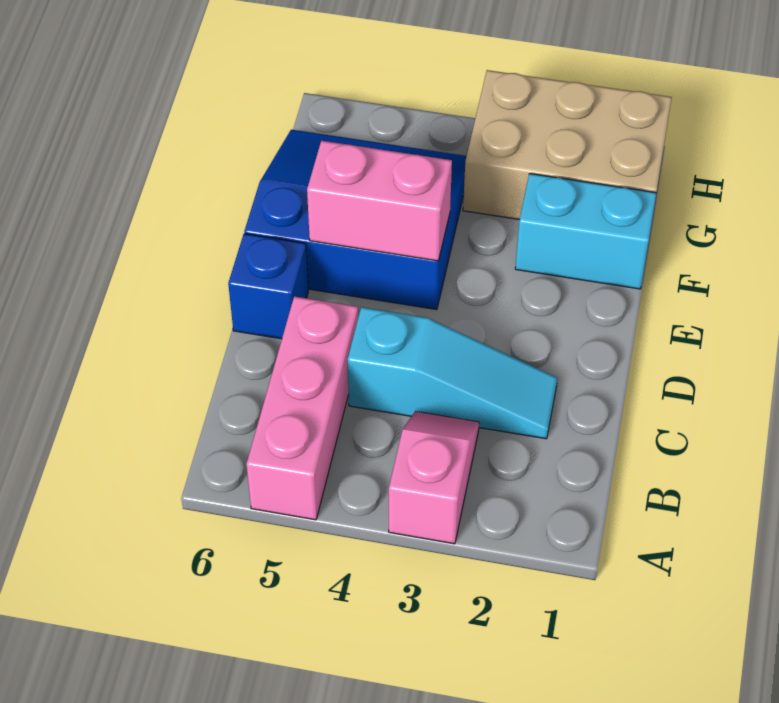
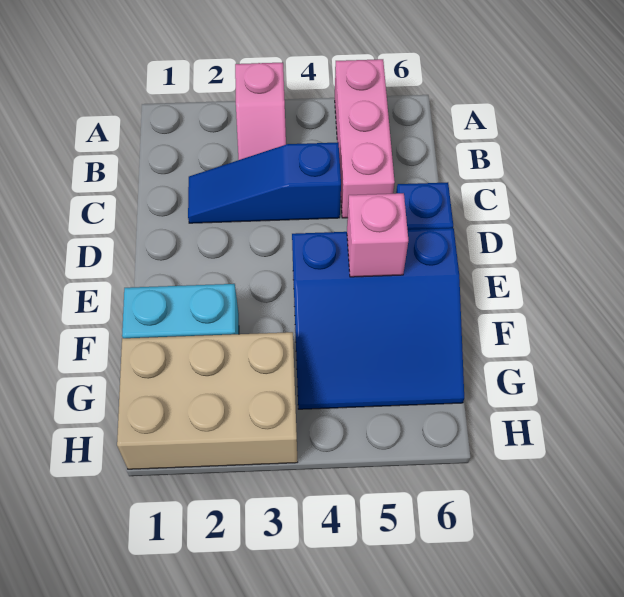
cyan 1x3 slope [348,307,557,439] -> blue 1x3 slope [188,142,341,223]
pink 1x2 brick [307,141,452,261] -> pink 1x1 brick [347,193,408,277]

